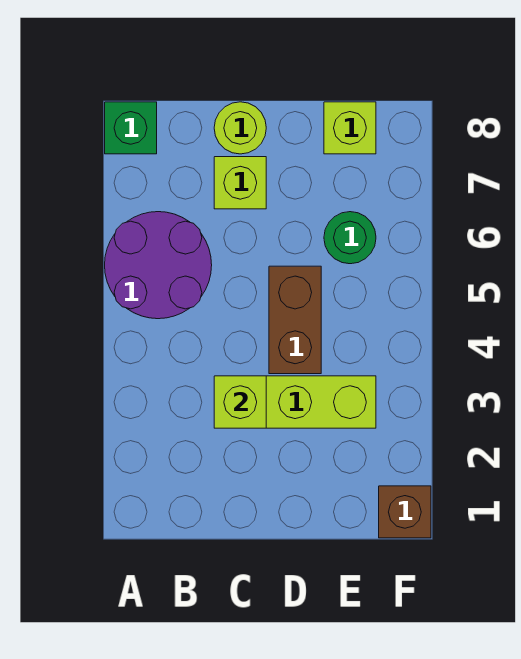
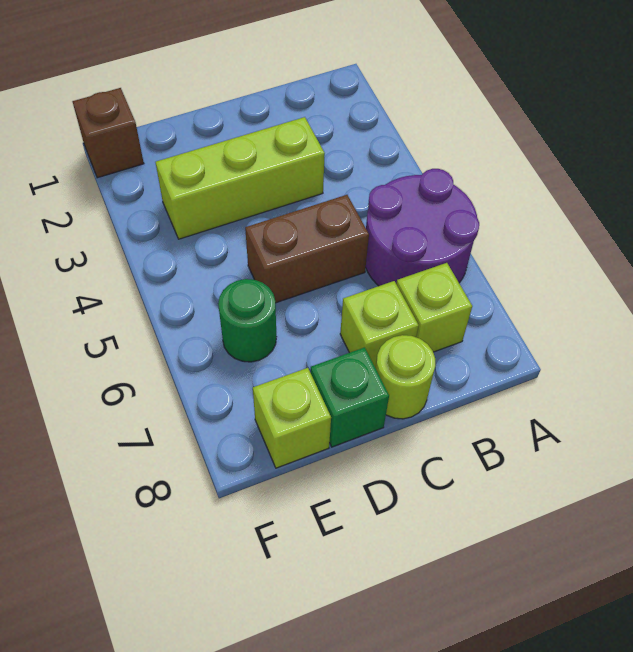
green 1x1 brick [105,102,157,154] -> green 1x1 brick moved to [311,347,389,447]
lime 1x1 brick [214,376,266,428] -> lime 1x1 brick moved to [396,263,472,352]
brown 1x2 brick [269,266,321,374] -> brown 1x2 brick turned to [245,195,369,303]

